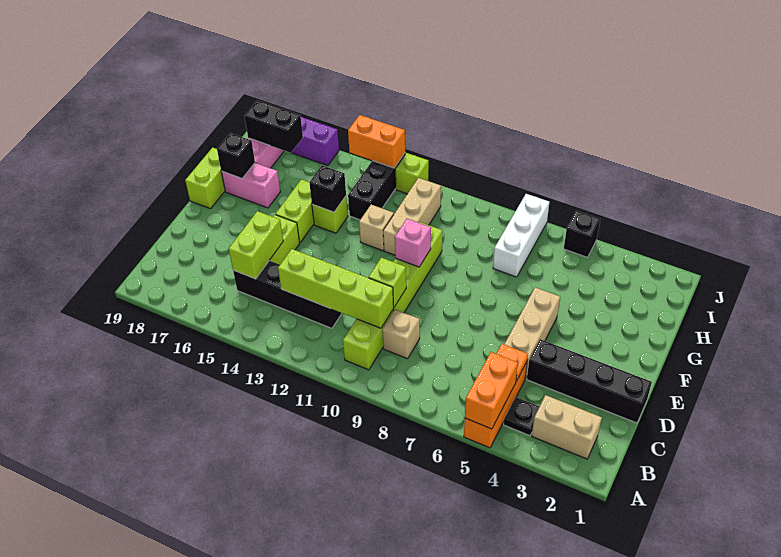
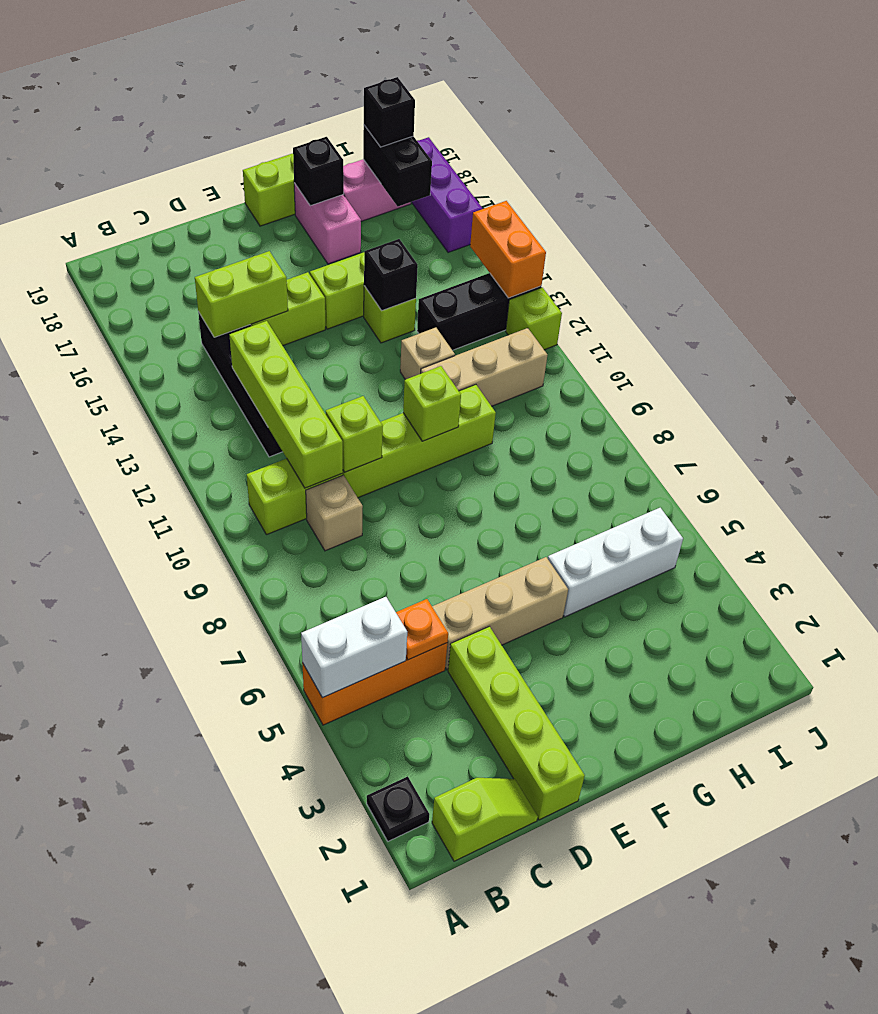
orange 1x2 brick [465,352,518,429] -> white 1x2 brick [301,597,407,698]
none -> lime 1x2 slope [432,778,538,861]
tan 1x2 brick [532,395,602,459] -> none
black 1x1 plate [504,397,540,436] -> black 1x1 plate moved to [367,776,429,841]
black 1x4 brick [527,339,652,423] -> lime 1x4 brick [448,626,585,820]
pink 1x1 brick [395,219,431,267] -> lime 1x1 brick [403,366,461,441]
white 1x3 brick [493,194,549,277] -> white 1x3 brick moved to [548,508,683,617]
black 1x1 brick [564,211,600,257] -> black 1x1 brick moved to [364,77,415,147]

